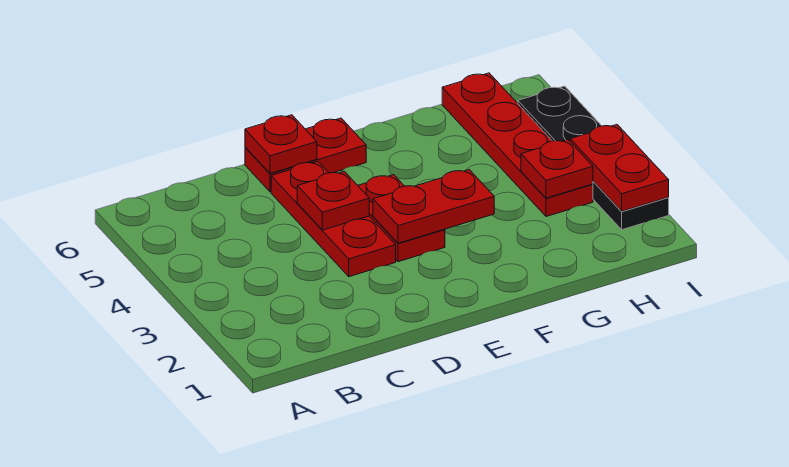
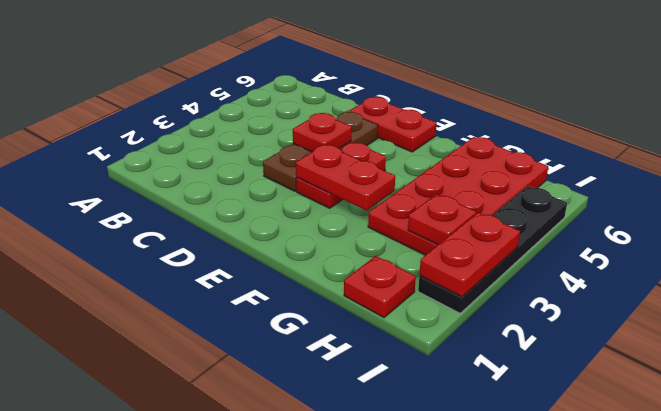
red 1x3 plate [271,162,396,277] -> brown 1x3 plate [263,112,378,191]
red 1x1 plate [245,115,317,174] -> red 1x1 plate moved to [344,256,416,318]
red 1x4 plate [442,73,593,217] -> red 2x4 plate [368,137,548,255]

